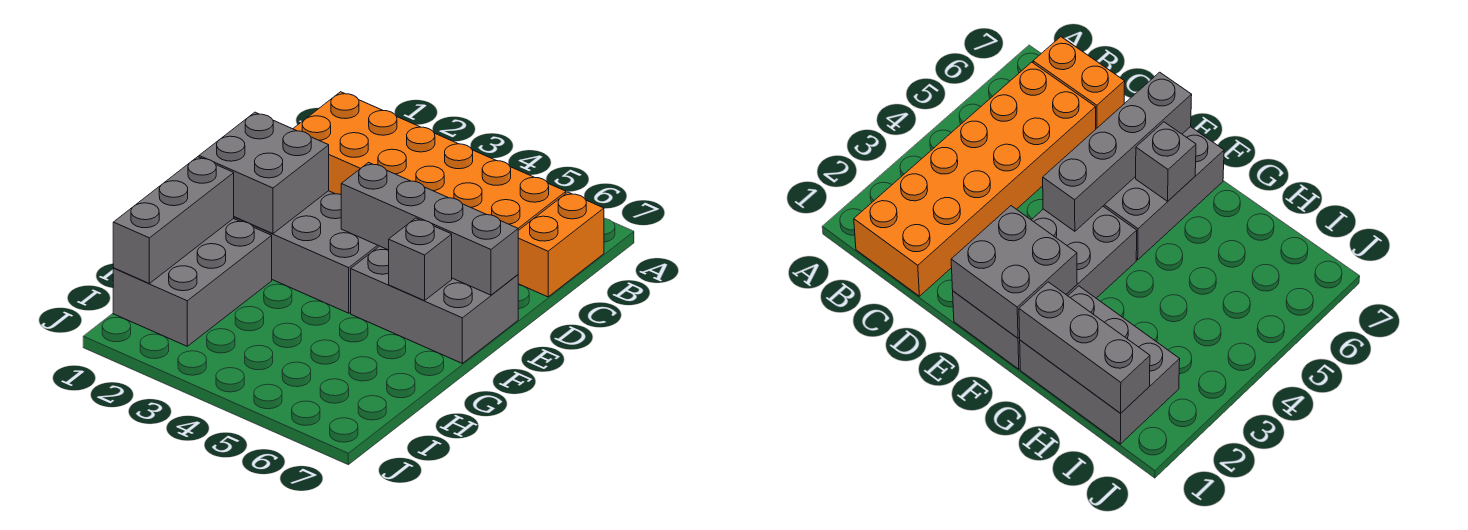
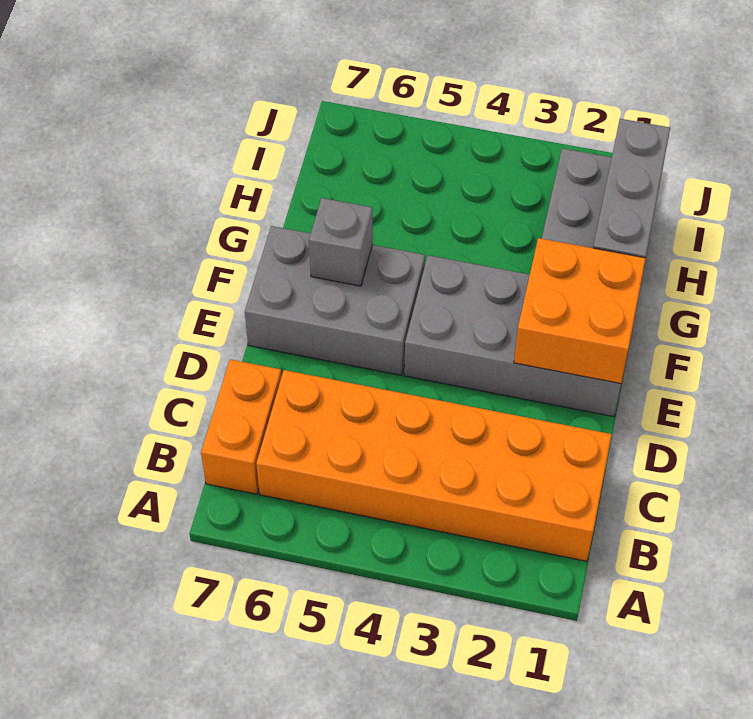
grey 2x2 brick [199,112,329,234] -> orange 2x2 brick [514,238,646,383]
grey 1x4 brick [341,163,518,295] -> none

